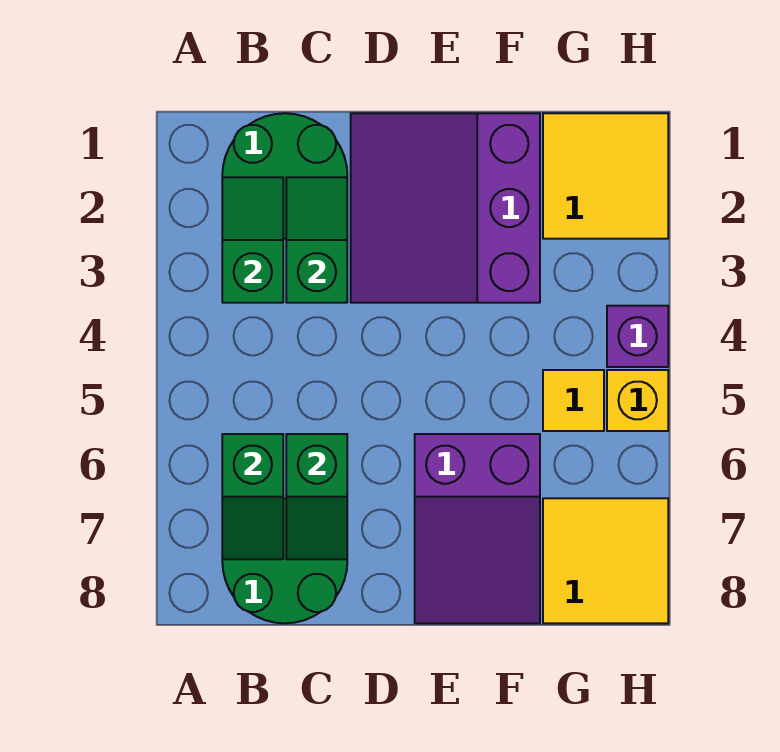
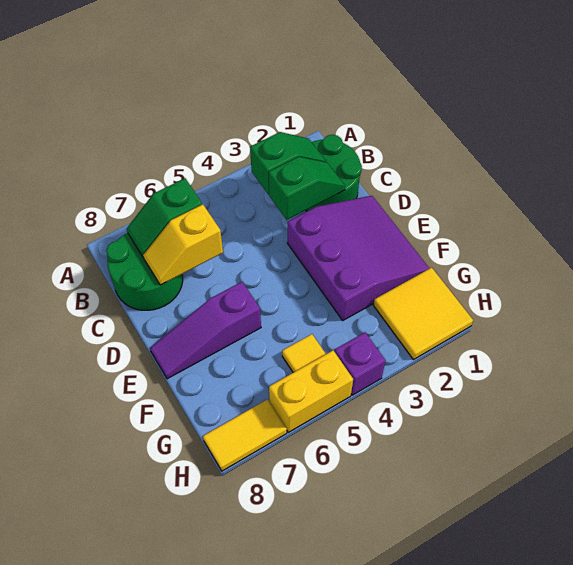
green 1x2 slope [286,434,347,559] -> yellow 1x2 slope [143,204,223,285]
purple 3x3 slope [351,113,540,303] -> purple 3x3 slope turned to [287,196,429,320]
purple 2x3 slope [415,434,540,623] -> purple 1x3 slope [150,282,261,379]
yellow 2x2 tile [543,498,668,623] -> yellow 1x2 tile [203,399,287,471]
yellow 1x1 brick [607,370,668,431] -> yellow 1x2 brick [269,350,353,432]

